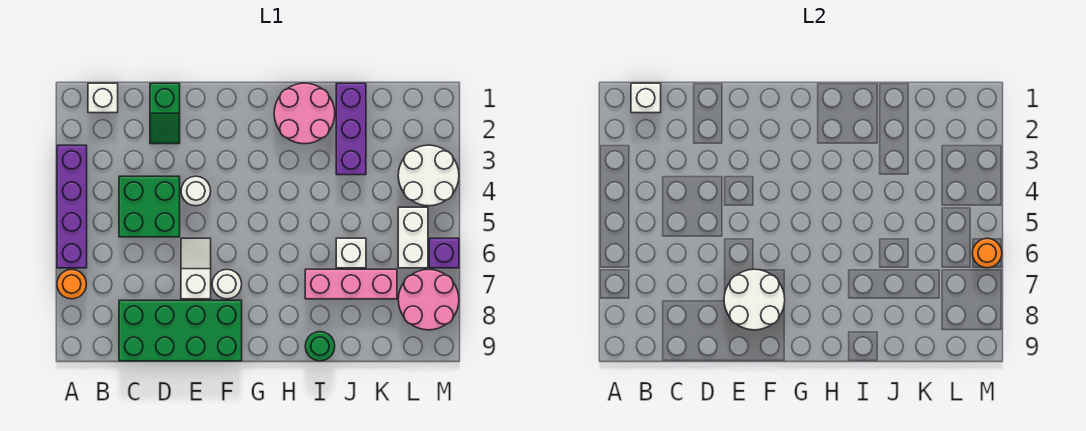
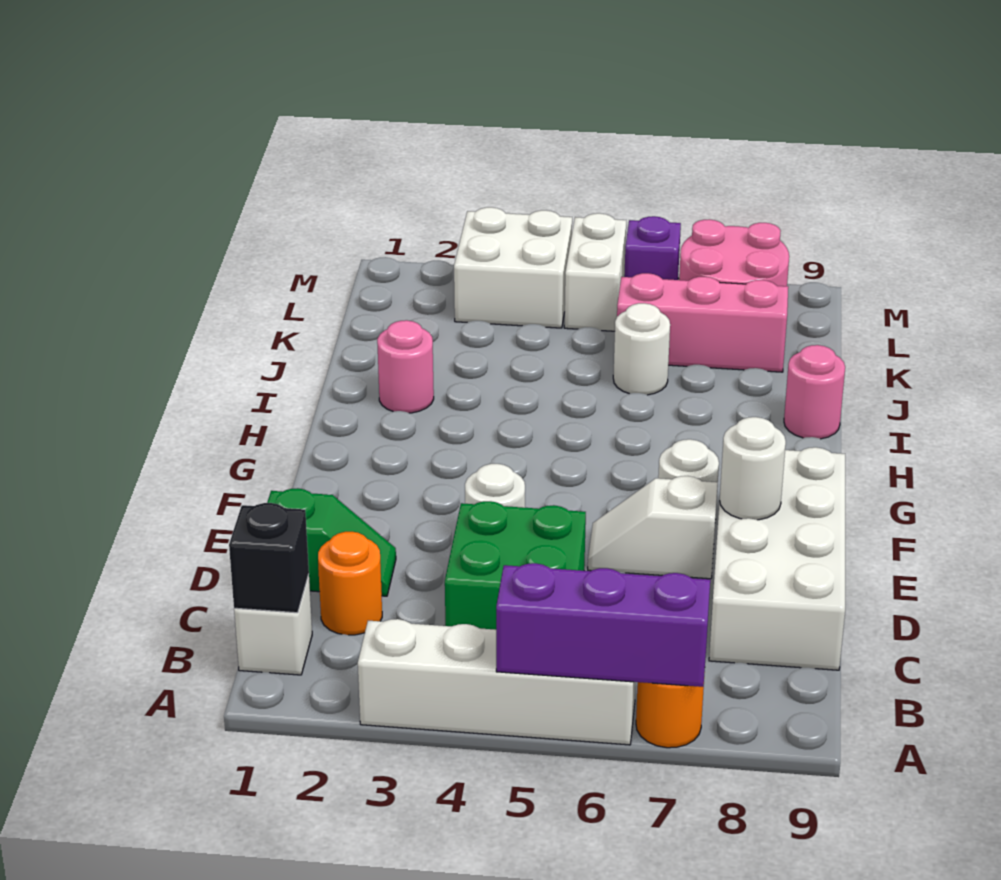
purple 1x4 brick [57,145,87,268] -> white 1x4 brick [358,619,636,745]
white 1x1 brick [631,83,661,113] -> black 1x1 brick [229,503,309,613]
green 2x4 brick [119,300,242,361] -> white 2x4 brick [709,447,845,670]
white 2x2 round brick [724,269,785,330] -> white 1x1 round brick [720,417,786,520]
pink 2x2 round brick [274,83,335,144] -> pink 1x1 round brick [377,320,434,413]
pink 1x3 brick [305,269,397,299] -> pink 1x3 brick turned to [617,273,788,372]
green 1x1 round brick [305,332,335,361] -> pink 1x1 round brick [784,345,845,439]
purple 1x3 brick [336,83,366,175] -> purple 1x3 brick moved to [496,563,710,687]
white 1x1 brick [336,238,366,268] -> white 1x1 round brick [613,303,670,395]
white 2x2 round brick [398,145,459,206] -> white 2x2 brick [454,207,572,328]
white 1x2 brick [398,207,428,268] -> white 1x2 brick turned to [564,213,626,331]
orange 1x1 round brick [972,238,1002,268] -> orange 1x1 round brick moved to [318,532,382,635]

